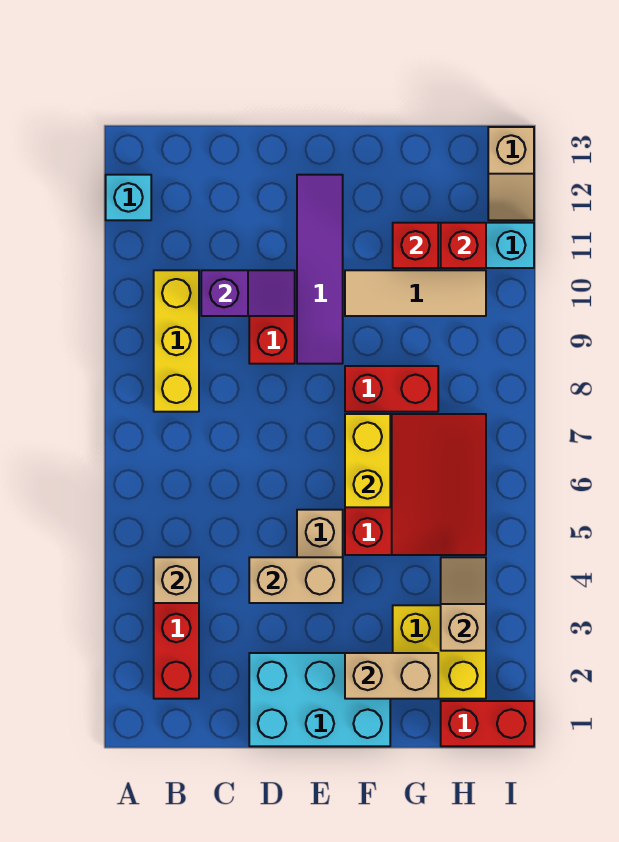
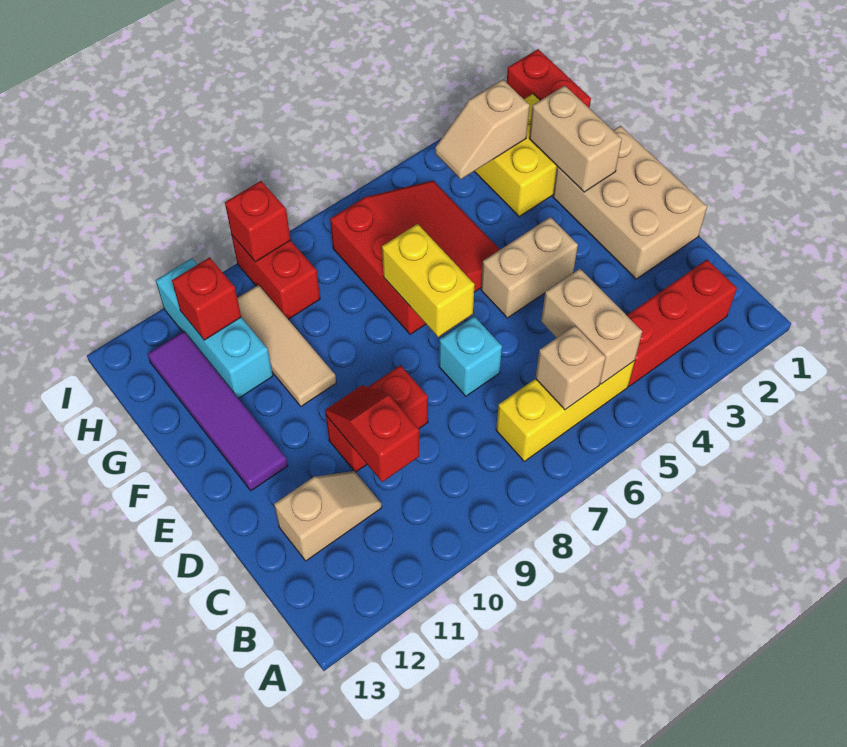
cyan 1x1 brick [106,175,151,220] -> cyan 1x1 brick moved to [439,316,502,396]
tan 1x1 brick [154,557,199,603] -> tan 1x1 brick moved to [536,326,606,410]
yellow 1x3 brick [154,270,199,412] -> yellow 1x3 brick moved to [496,361,635,461]
purple 1x2 slope [201,270,295,316] -> red 1x2 slope [325,385,419,482]
cyan 2x3 brick [249,653,390,746] -> tan 2x3 brick [553,126,707,279]
tan 1x2 brick [249,557,343,603] -> tan 1x2 brick moved to [541,269,642,384]
purple 1x4 tile [297,175,343,364] -> purple 1x4 tile turned to [148,331,288,491]
red 3x3 slope [345,414,486,555] -> red 3x3 slope turned to [330,181,500,334]
yellow 1x2 brick [345,414,390,507] -> yellow 1x2 brick turned to [382,224,475,337]
red 1x2 brick [345,366,438,412] -> red 1x2 brick moved to [232,236,320,319]
red 1x1 brick [393,223,438,268] -> red 1x1 brick moved to [225,181,291,262]
tan 1x2 slope [488,127,534,220] -> tan 1x2 slope moved to [274,471,382,561]

